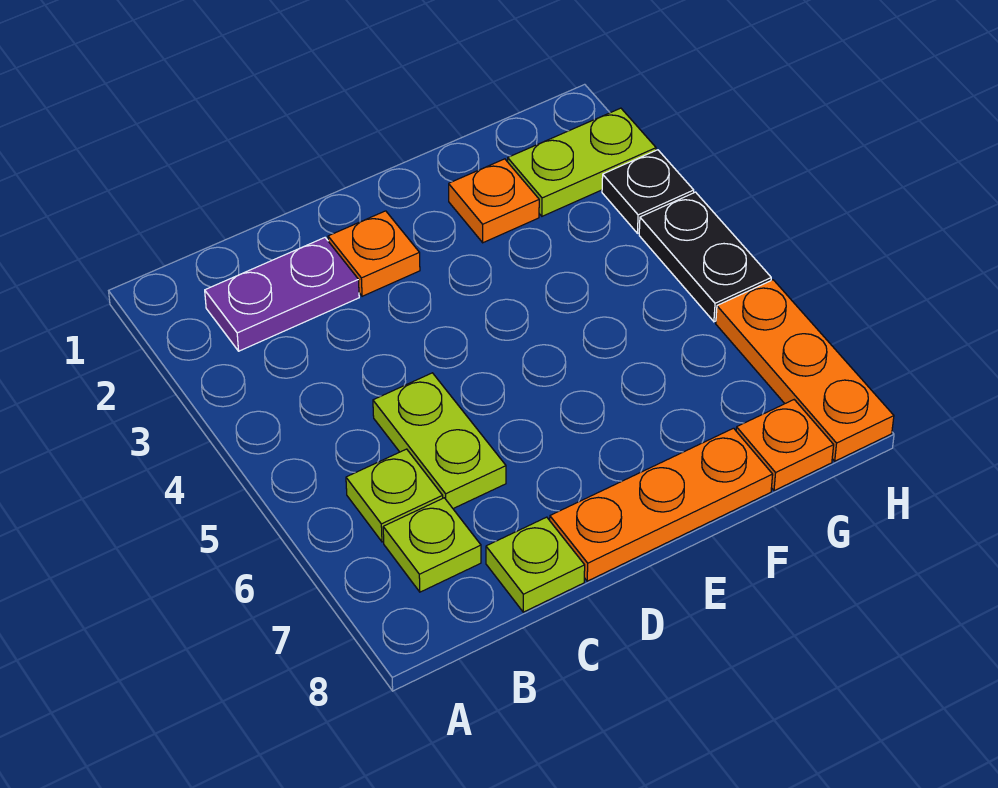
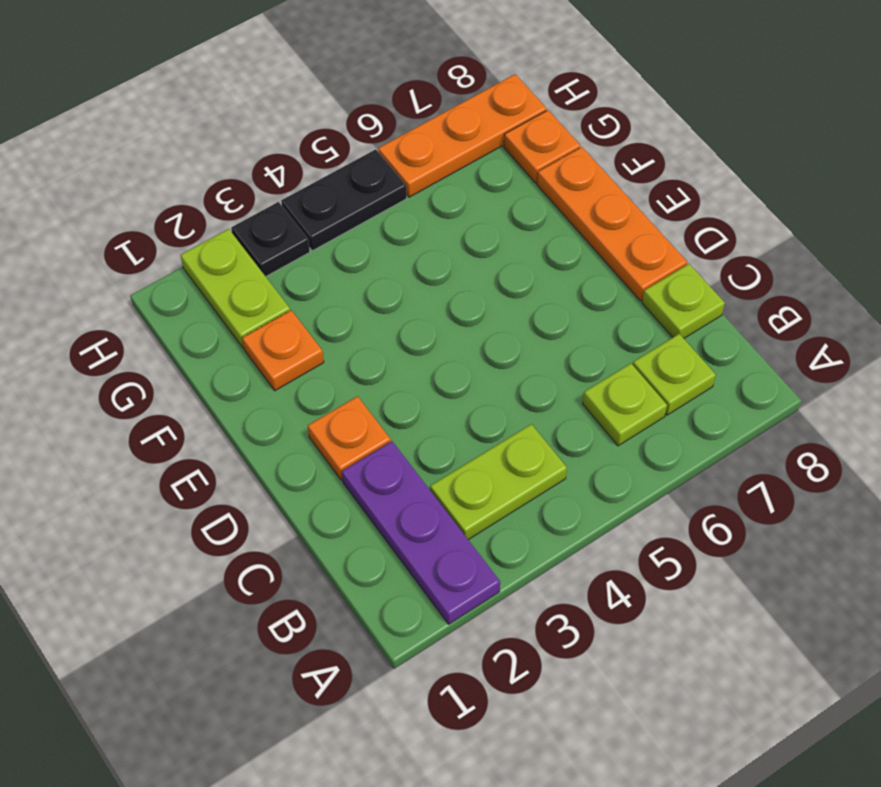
purple 1x2 plate [205,238,359,351] -> purple 1x3 plate [342,441,500,624]
lime 1x2 plate [373,373,506,509] -> lime 1x2 plate moved to [430,424,567,540]

